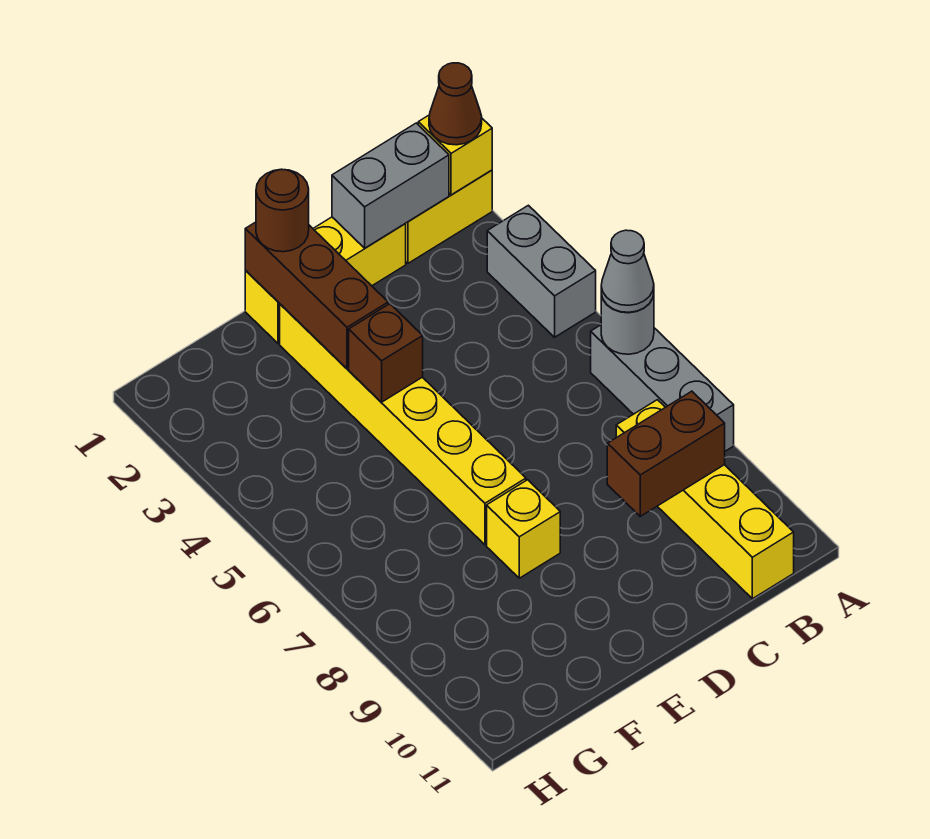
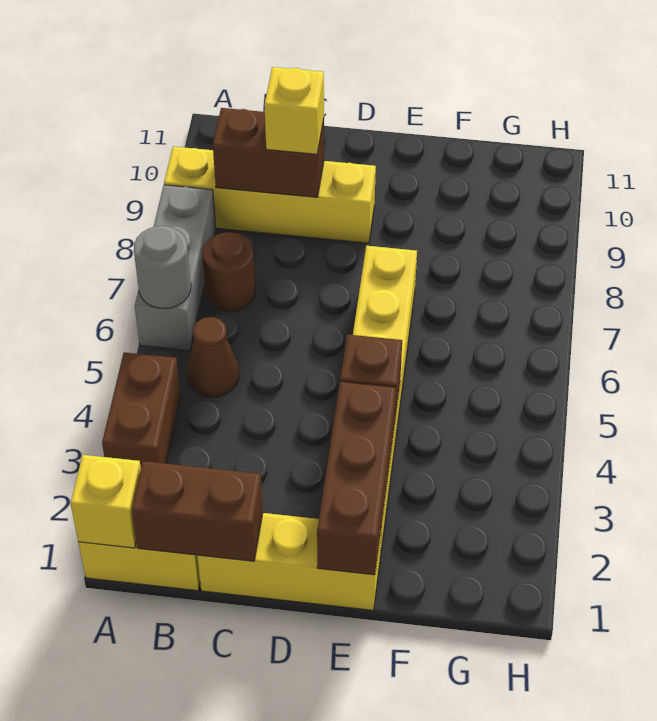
brown 1x1 cone [429,63,482,145] -> brown 1x1 cone moved to [187,317,239,397]
grey 1x2 brick [487,205,596,337] -> brown 1x2 brick [102,352,180,466]
grey 1x1 cone [601,230,654,312] -> none
grey 1x2 brick [332,123,449,248] -> brown 1x2 brick [132,461,263,561]
yellow 1x4 brick [616,400,794,599] -> yellow 1x4 brick turned to [164,146,376,243]
brown 1x1 round brick [256,169,309,252] -> brown 1x1 round brick moved to [202,232,255,311]
yellow 1x1 brick [487,480,560,578] -> yellow 1x1 brick moved to [264,67,324,154]

